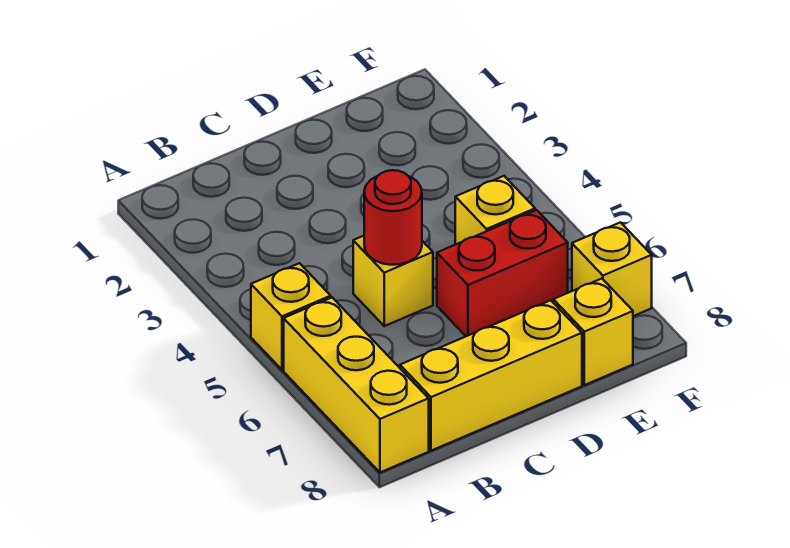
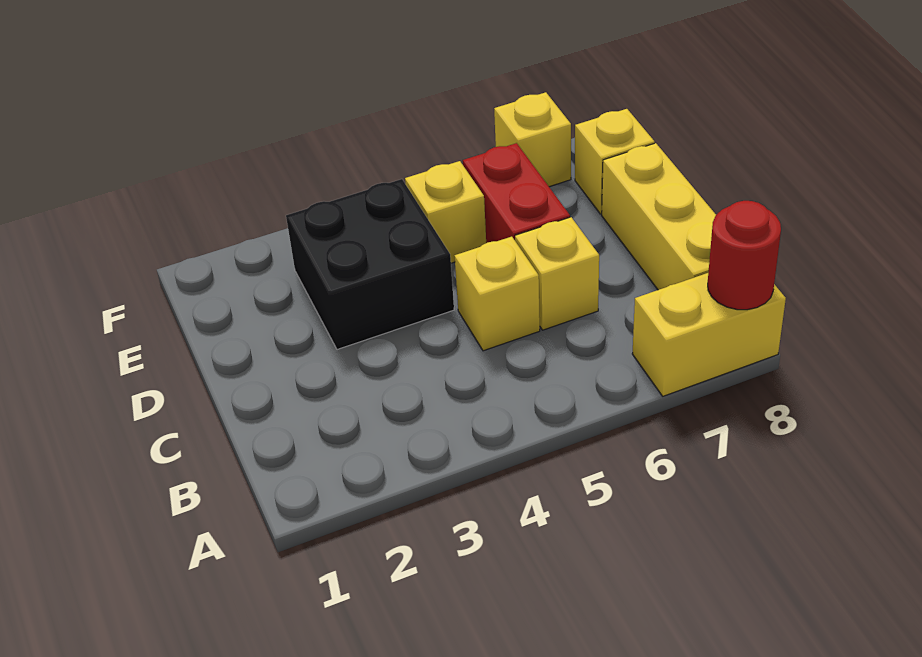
yellow 1x1 brick [251,263,331,370] -> yellow 1x1 brick moved to [515,217,599,330]
yellow 1x3 brick [284,298,429,472] -> yellow 1x2 brick [632,273,786,396]
red 1x1 round brick [364,170,422,265] -> red 1x1 round brick moved to [708,201,781,310]
none -> black 2x2 brick [286,179,454,350]

